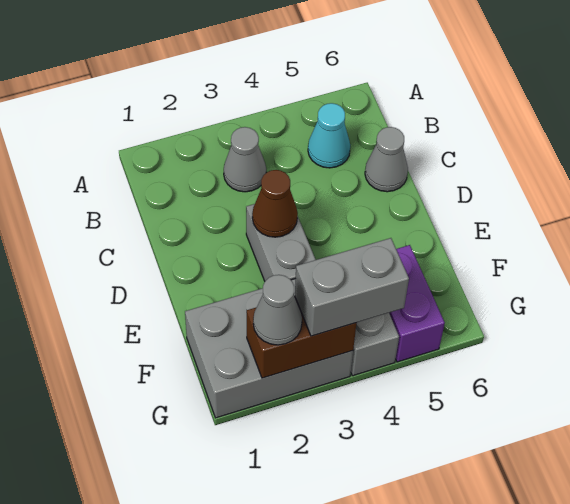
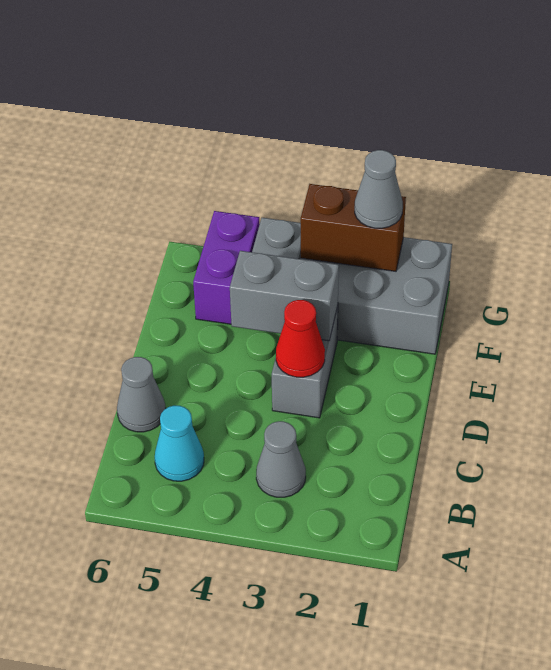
brown 1x1 cone [252,170,298,237] -> red 1x1 cone [276,300,325,377]
grey 1x2 brick [295,238,409,336] -> grey 1x2 brick moved to [230,251,339,341]

